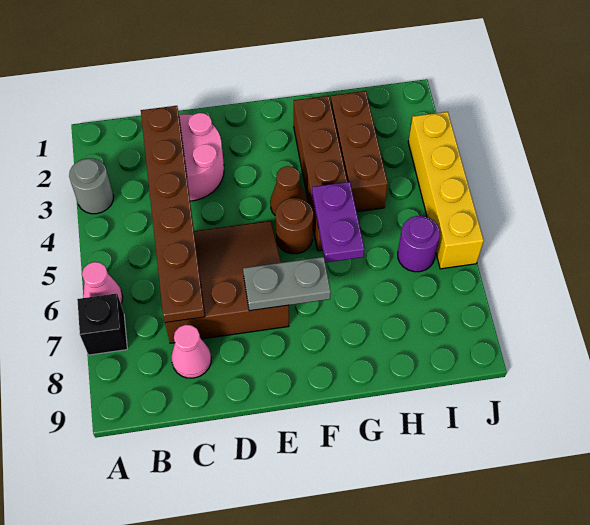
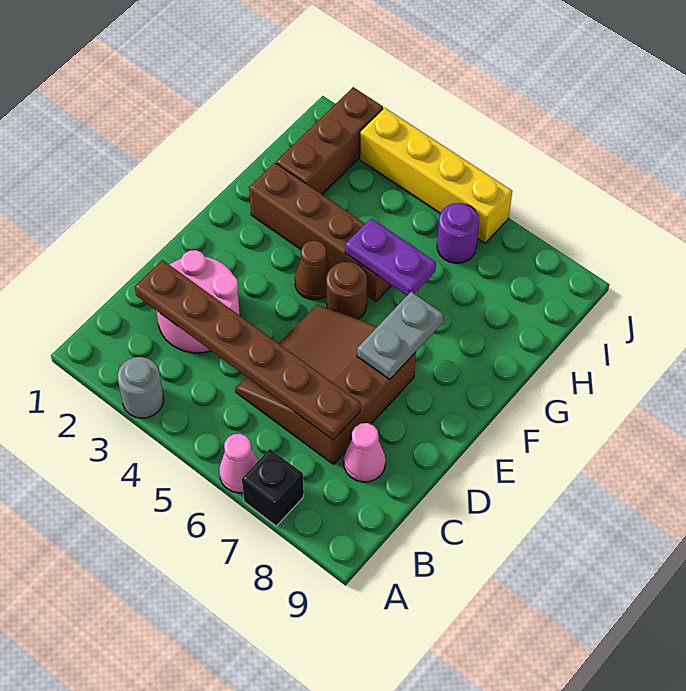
brown 1x3 brick [330,91,388,212] -> brown 1x3 brick turned to [276,87,383,194]

